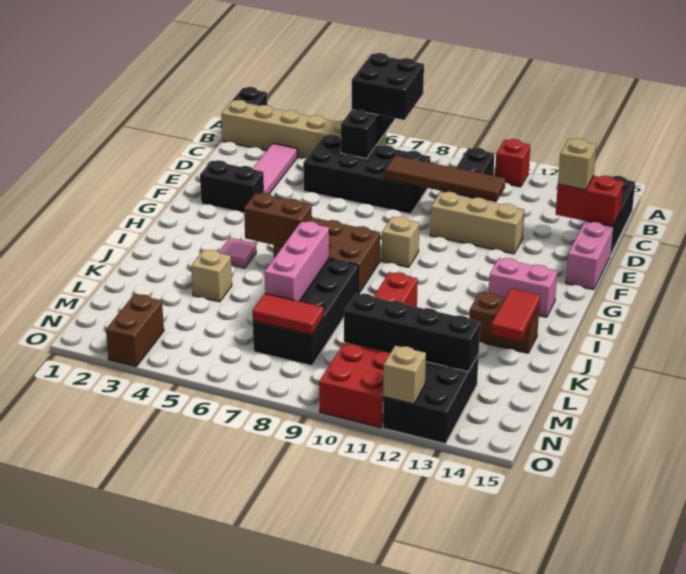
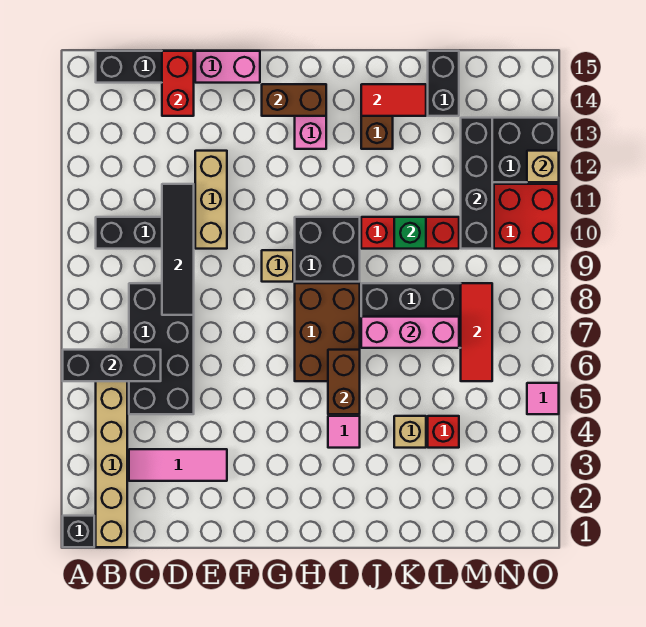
black 2x2 brick [351,53,424,120] -> black 2x2 brick moved to [295,217,360,282]
red 1x1 brick [495,139,531,187] -> red 1x1 brick moved to [428,416,459,448]
brown 1x4 tile [385,156,505,202] -> black 1x4 tile [162,184,194,315]
tan 1x1 brick [558,138,596,190] -> none
black 1x2 brick [200,160,264,213] -> black 1x2 brick moved to [428,51,459,116]
none -> green 1x1 brick [394,217,426,249]
red 1x2 tile [252,294,323,335] -> red 1x3 tile [461,283,492,381]
brown 1x2 brick [106,294,164,367] -> brown 1x2 brick moved to [262,84,326,116]
none -> pink 1x1 tile [527,383,559,414]

